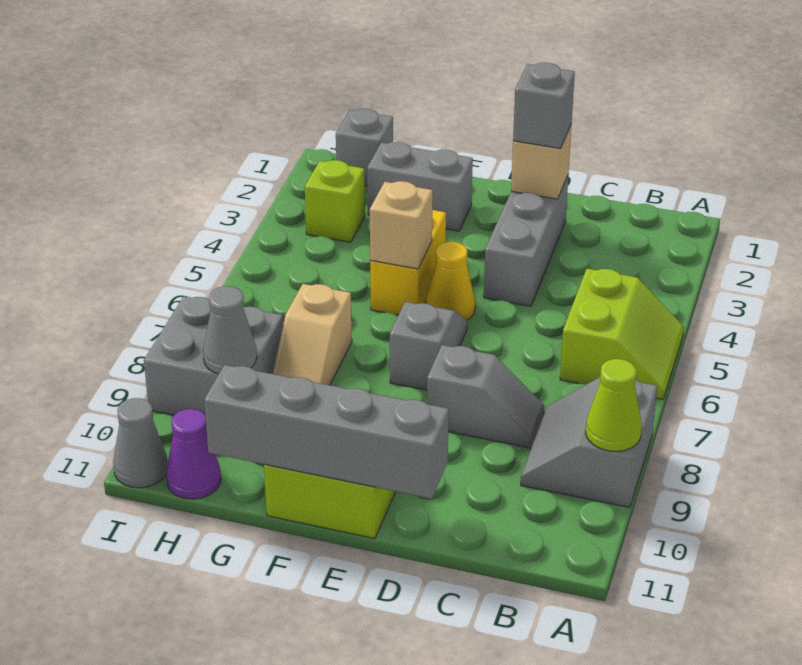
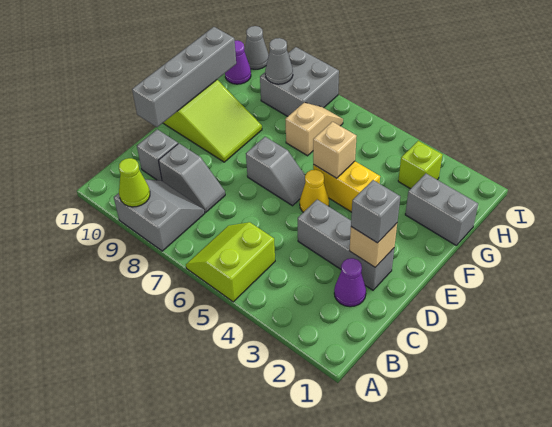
lime 2x2 slope [560,269,684,399] -> lime 2x2 slope turned to [186,222,275,302]
none -> purple 1x1 cone [334,258,366,307]
grey 1x2 slope [427,345,545,448] -> grey 1x2 slope turned to [159,143,225,212]
grey 1x2 brick [367,142,473,231] -> grey 1x2 brick turned to [405,174,478,245]
tan 1x2 slope [273,284,352,385] -> tan 1x2 slope turned to [285,103,343,156]
grey 1x1 brick [336,109,393,186] -> grey 1x1 brick moved to [137,129,178,181]

